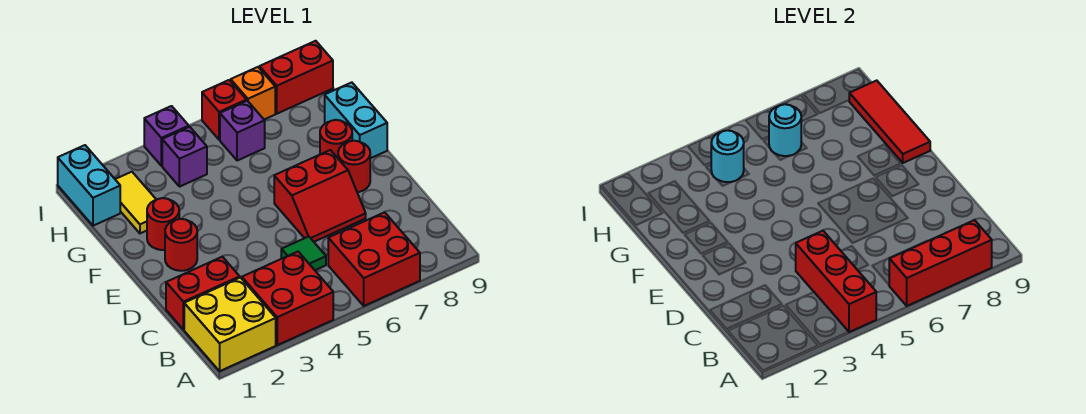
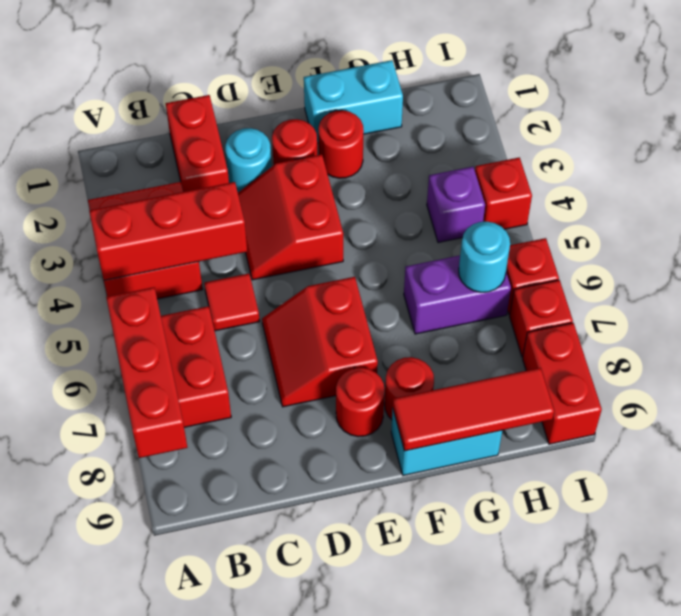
yellow 2x2 brick [184,277,276,371] -> none
green 1x1 tile [281,236,326,270] -> red 1x1 tile [204,274,260,331]
none -> red 2x2 slope [238,154,343,280]
yellow 1x2 tile [115,172,156,233] -> none
cyan 1x2 brick [58,145,120,226] -> cyan 1x2 brick moved to [304,60,403,143]
cyan 1x1 round brick [711,130,744,182] -> cyan 1x1 round brick moved to [225,128,272,192]
purple 1x1 brick [220,101,265,161] -> purple 1x2 brick [404,256,511,334]
purple 1x1 brick [144,106,189,166] -> red 1x1 brick [475,157,532,229]
orange 1x1 brick [231,67,275,119] -> red 1x1 brick [510,280,573,357]

